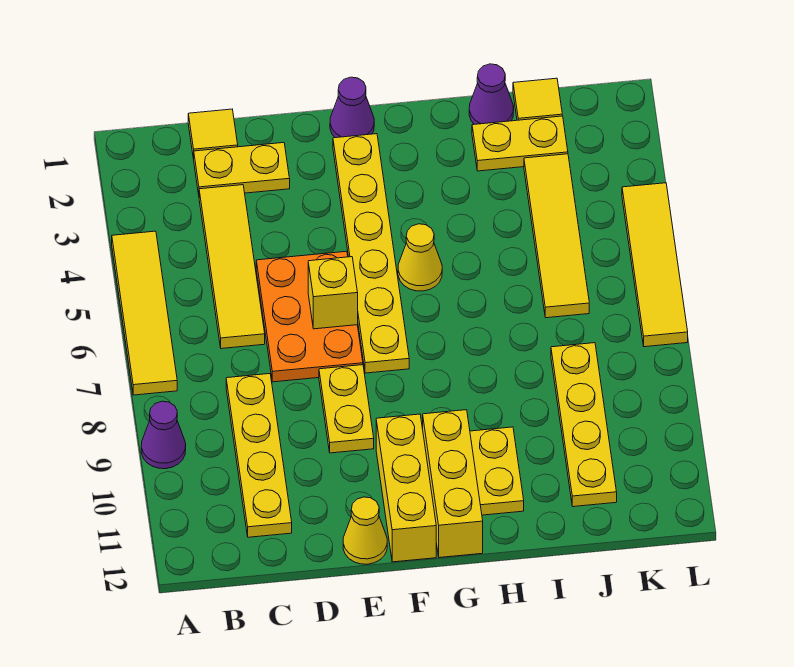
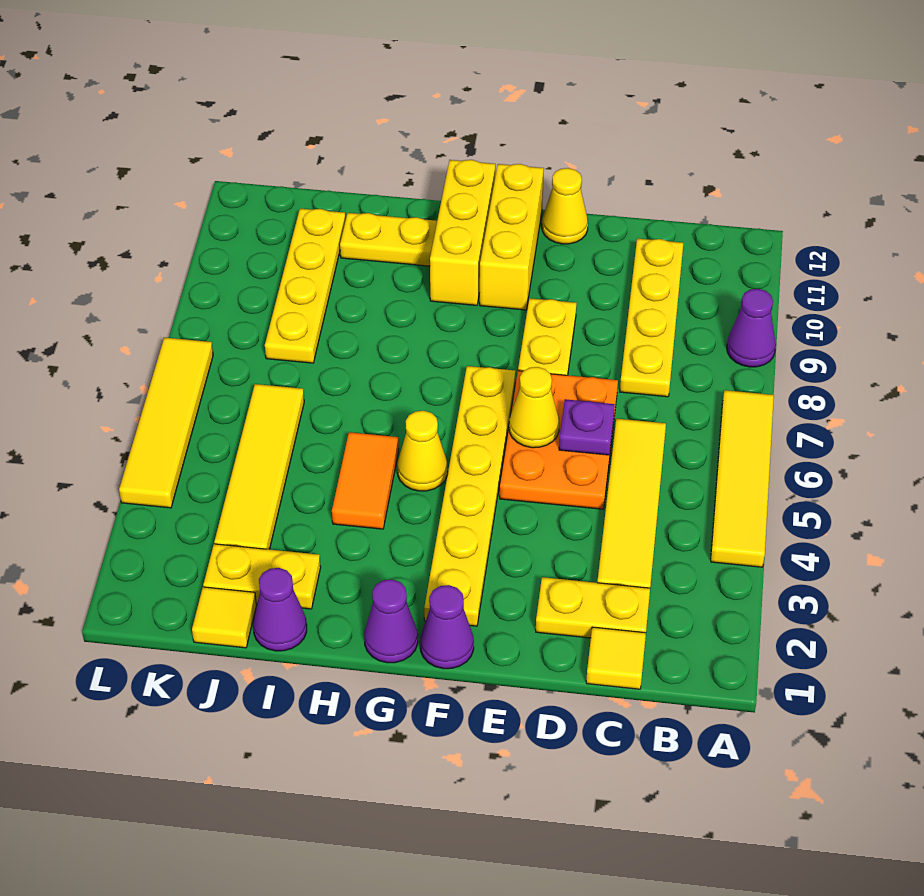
none -> purple 1x1 plate [559,399,615,455]
yellow 1x1 brick [308,257,358,329] -> yellow 1x1 cone [509,367,559,448]
none -> purple 1x1 cone [364,579,418,663]
none -> orange 1x2 tile [332,432,399,529]
yellow 1x2 plate [470,427,524,515] -> yellow 1x2 plate turned to [340,213,437,266]

